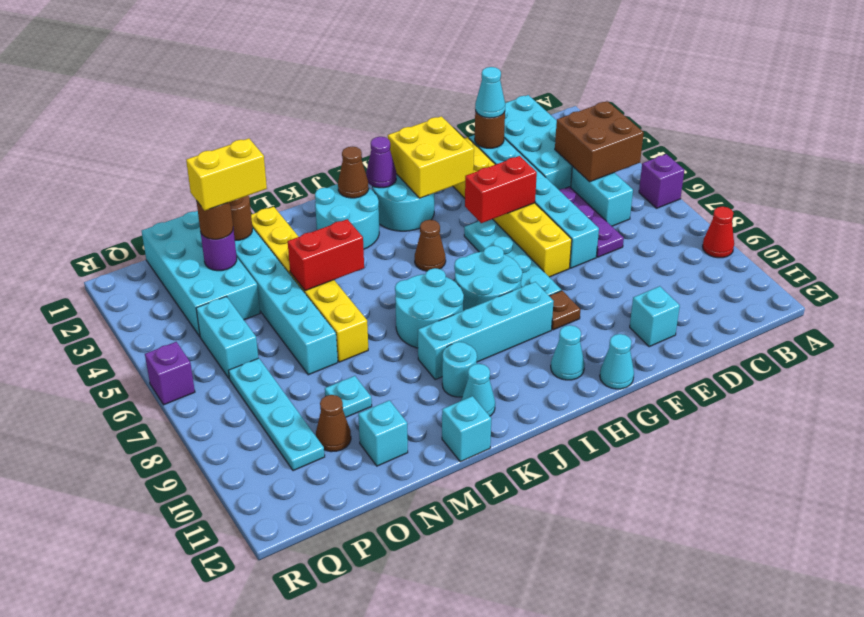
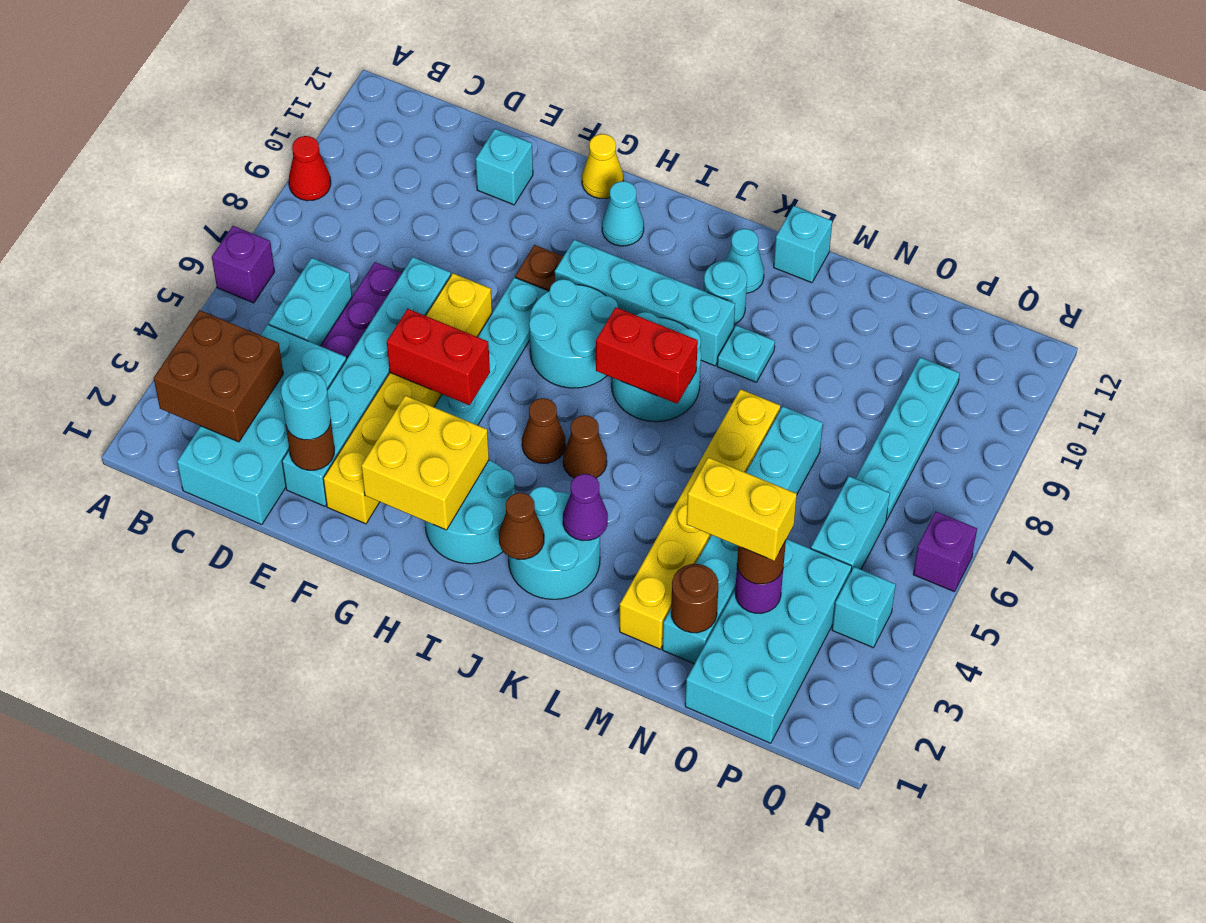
brown 2x2 brick [555,101,644,182] -> brown 2x2 brick moved to [154,310,283,442]
cyan 1x1 cone [475,67,505,118] -> cyan 1x1 round brick [281,371,331,440]
cyan 1x1 cone [600,334,634,389] -> yellow 1x1 cone [582,134,623,199]
purple 1x1 cone [366,137,396,188] -> purple 1x1 cone moved to [563,474,608,541]
red 1x2 brick [288,219,364,291] -> red 1x2 brick moved to [596,307,698,404]
cyan 1x1 plate [325,376,372,417] -> cyan 1x1 plate moved to [717,325,775,382]
cyan 1x1 brick [358,400,408,466] -> cyan 1x1 brick moved to [832,567,896,648]
brown 1x1 cone [316,395,351,452] -> brown 1x1 cone moved to [563,415,607,478]

